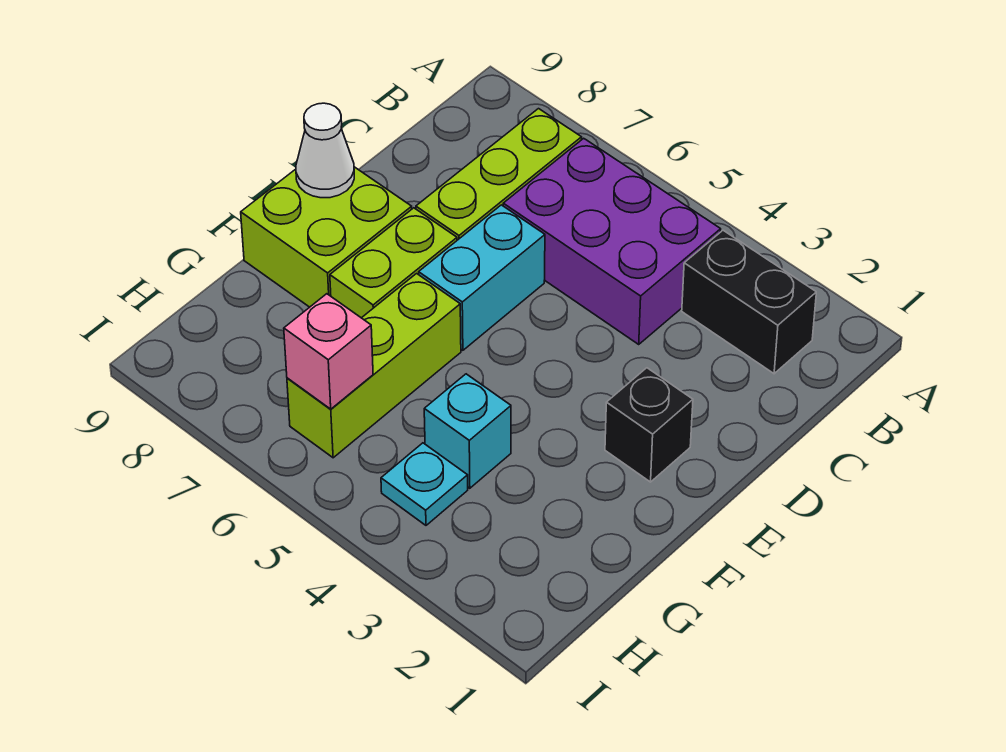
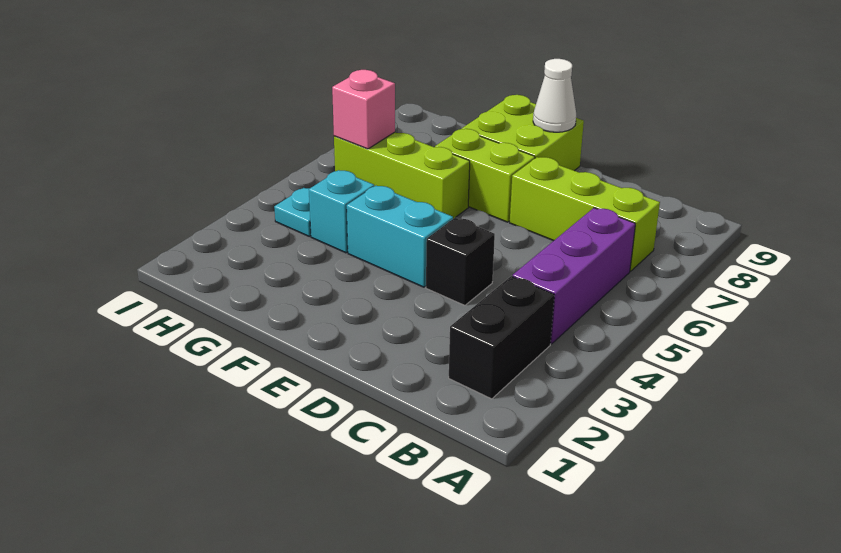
purple 2x3 brick [503,138,721,344] -> purple 1x3 brick [513,208,635,344]
cyan 1x2 brick [419,205,545,350] -> cyan 1x2 brick moved to [347,186,453,287]
black 1x1 brick [605,368,693,482] -> black 1x1 brick moved to [426,217,495,305]

